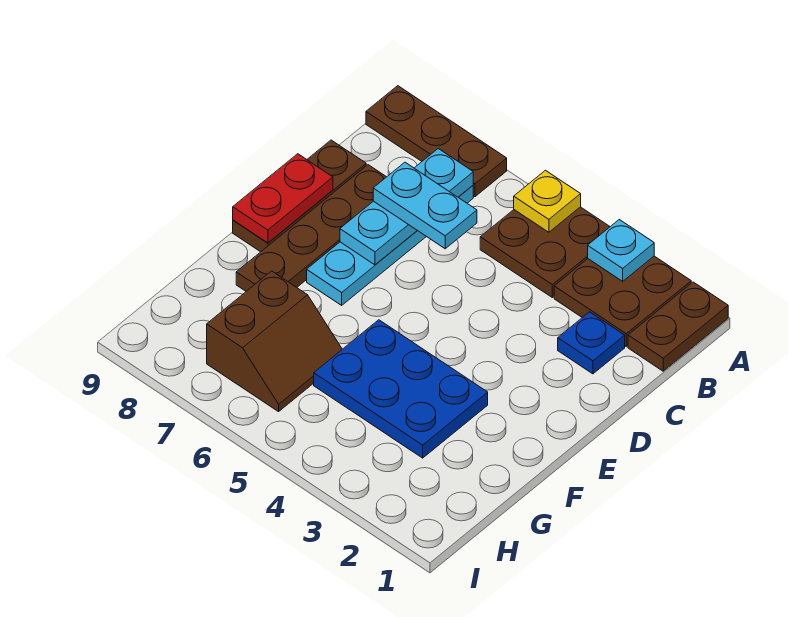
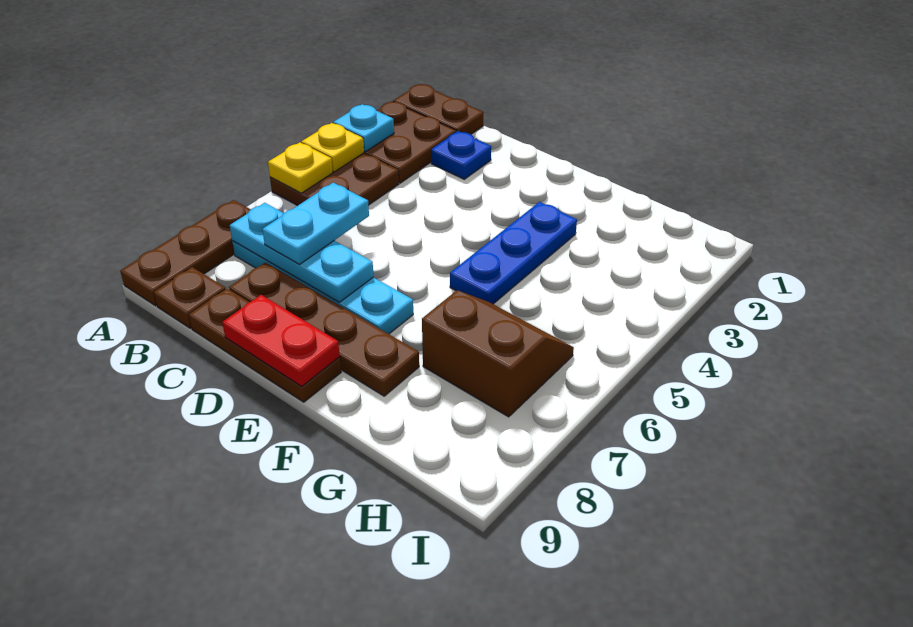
none -> yellow 1x1 plate [301,123,364,172]
none -> brown 1x1 plate [154,267,226,328]
blue 2x3 plate [314,320,488,458] -> blue 1x3 plate [450,202,577,304]

